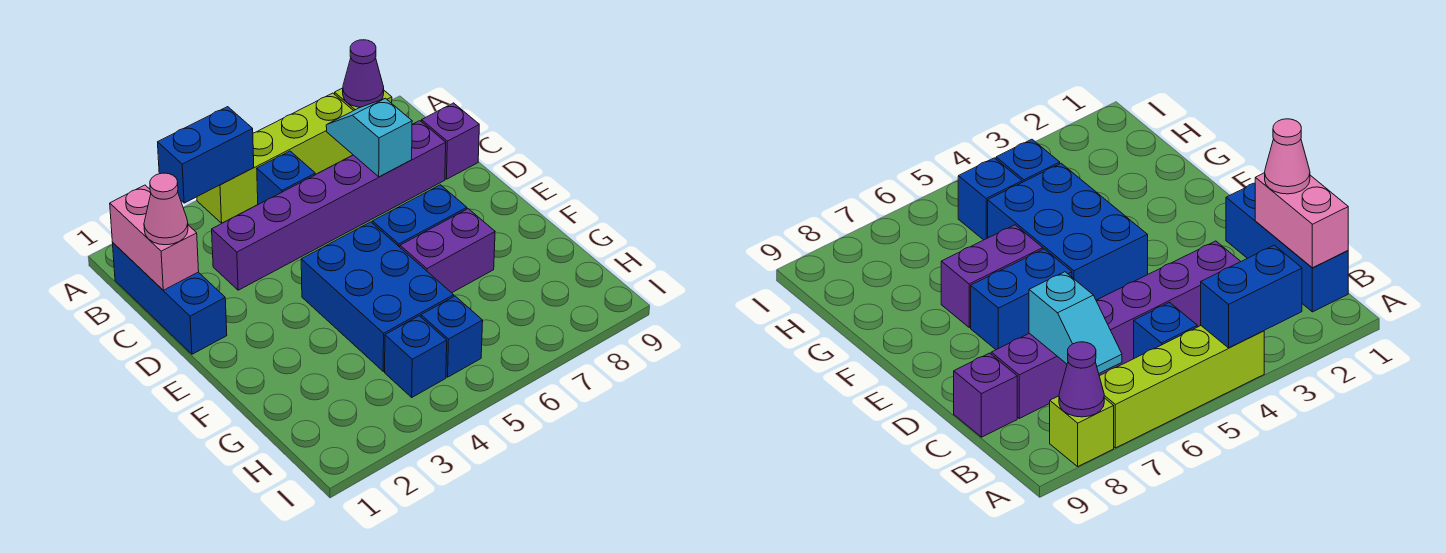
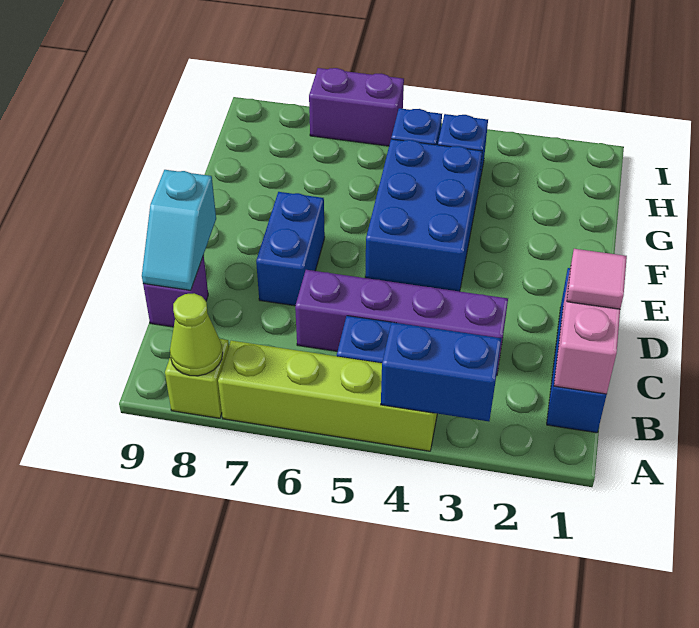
purple 1x1 cone [343,40,384,107] -> lime 1x1 cone [170,293,223,376]
cyan 1x2 slope [326,98,412,177] -> cyan 1x2 slope moved to [142,170,216,290]
pink 1x1 cone [144,173,188,245] -> pink 1x1 tile [567,249,627,309]
purple 1x6 brick [212,121,446,290] -> purple 1x4 brick [295,270,508,373]
blue 1x2 brick [372,185,467,247] -> blue 1x2 brick turned to [256,192,325,306]
purple 1x2 brick [400,209,495,293] -> purple 1x2 brick moved to [309,68,404,146]

